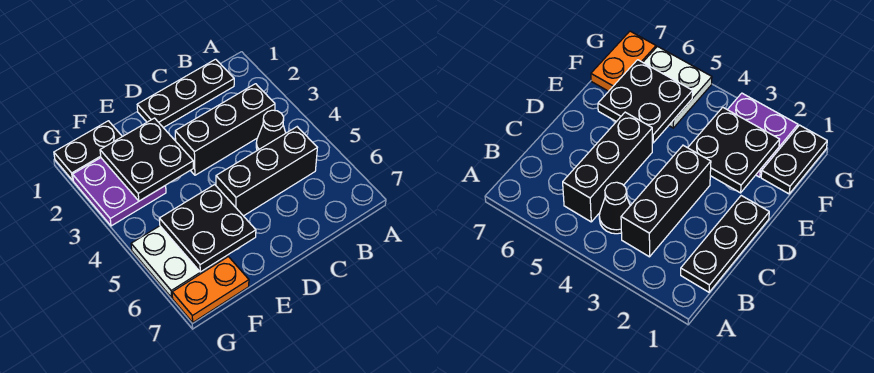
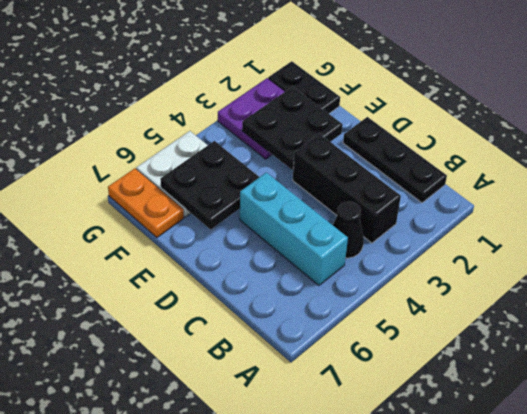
black 1x3 brick [216,127,317,216] -> cyan 1x3 brick [240,172,348,285]

